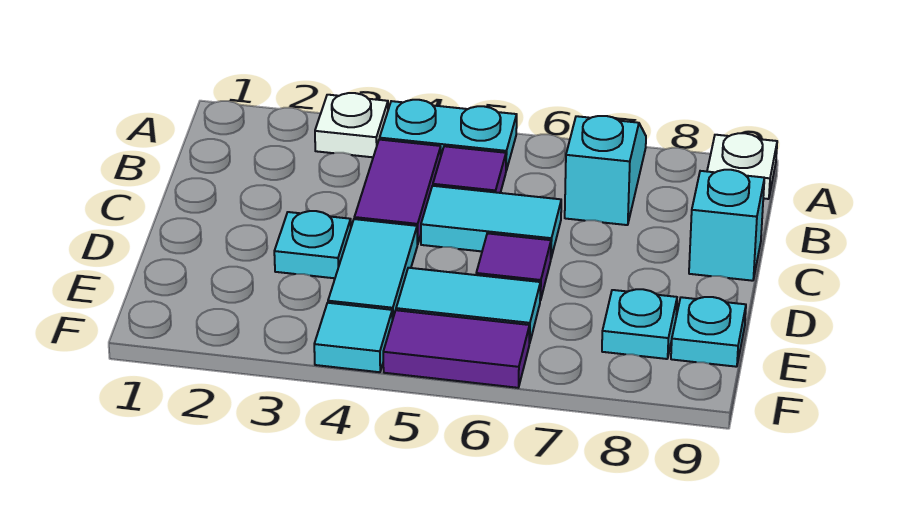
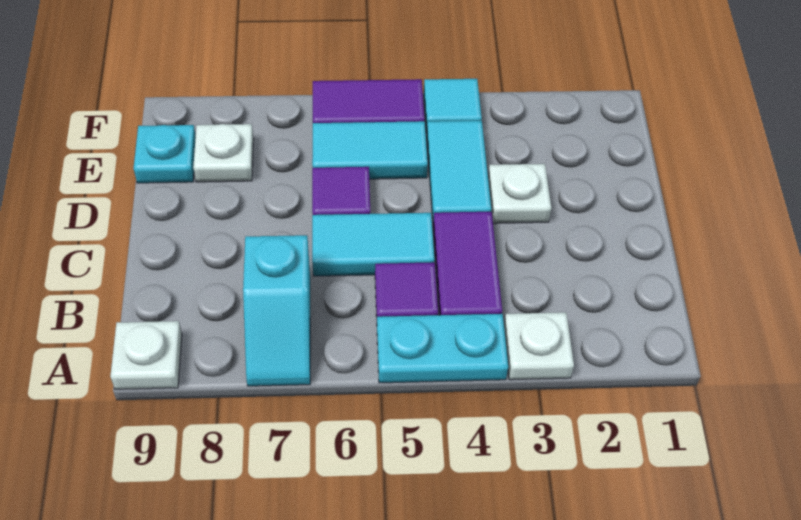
cyan 1x1 brick [689,170,764,281] -> none
cyan 1x1 plate [274,211,351,278] -> white 1x1 plate [488,164,551,223]
cyan 1x1 plate [602,289,677,359] -> white 1x1 plate [193,124,254,182]

